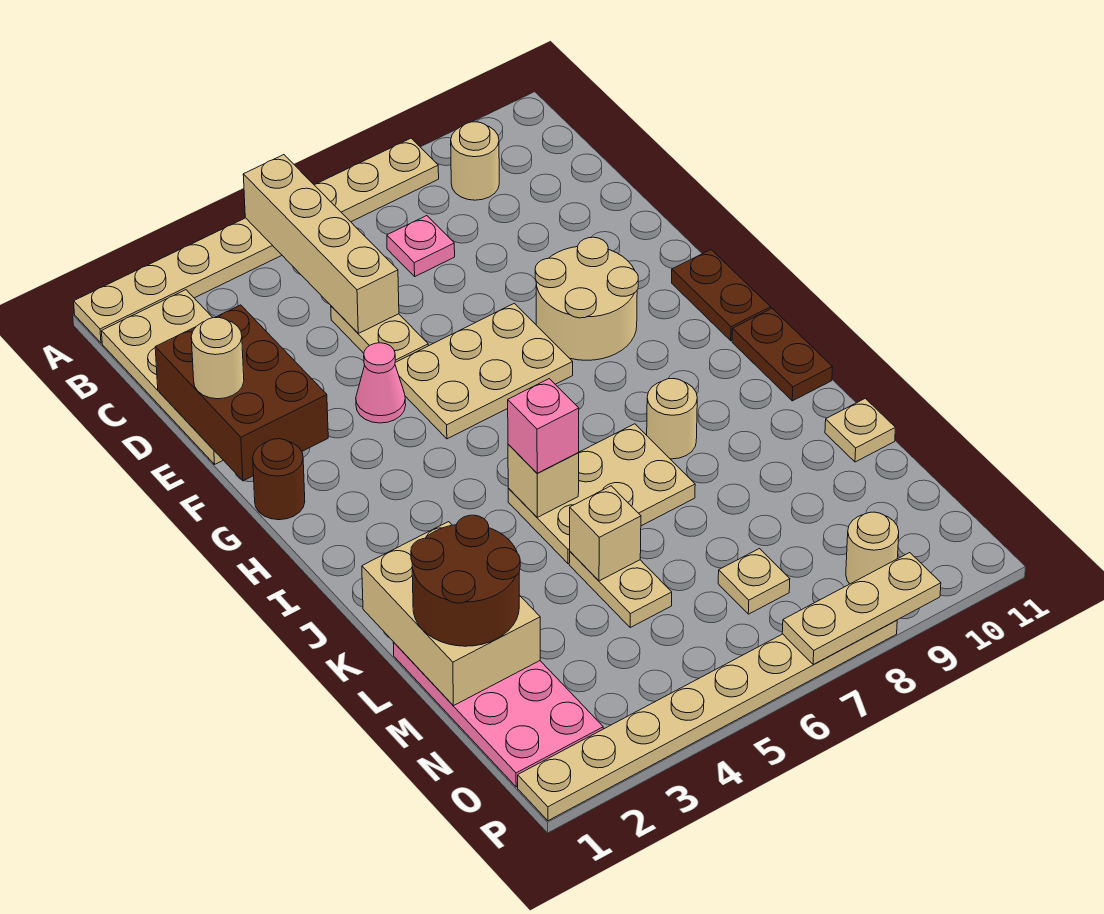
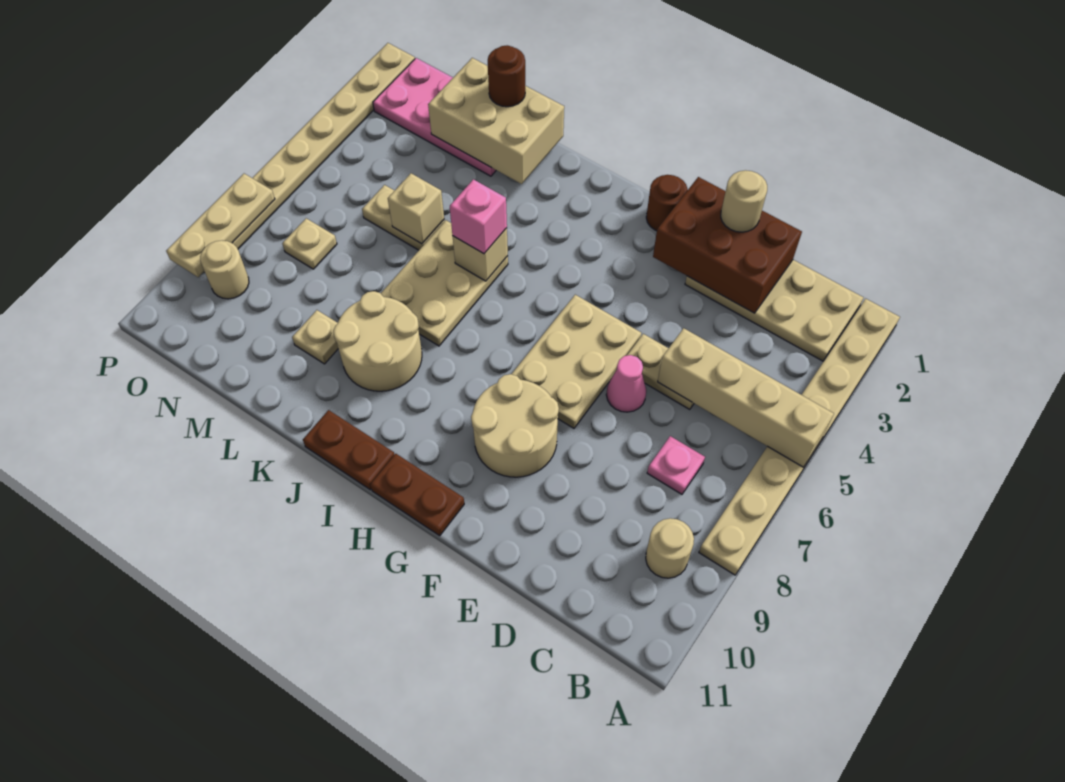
pink 1x1 cone [356,343,406,423] -> pink 1x1 cone moved to [606,355,646,412]
tan 1x1 round brick [647,379,697,459] -> tan 2x2 round brick [333,291,422,391]
brown 2x2 round brick [411,515,520,646] -> brown 1x1 round brick [488,45,525,107]
tan 1x1 plate [825,398,895,462] -> tan 1x1 plate moved to [292,310,338,364]

